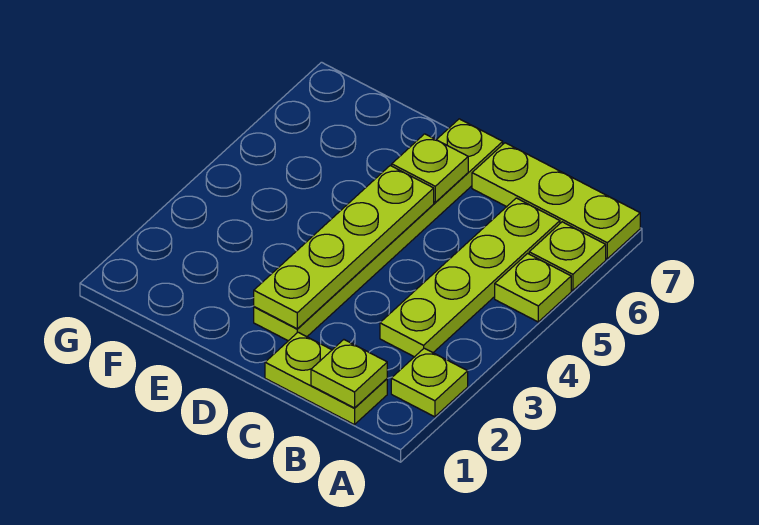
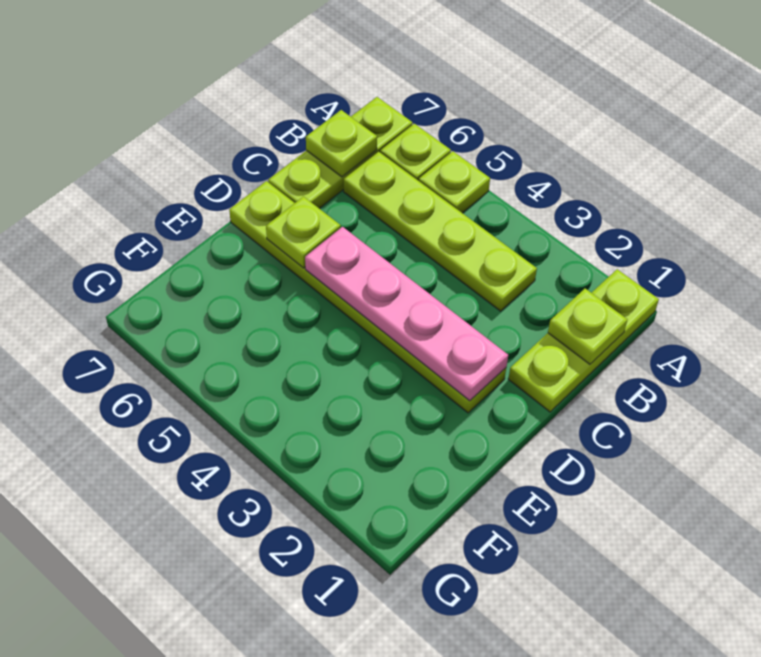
lime 1x1 plate [391,348,468,417] -> lime 1x1 plate moved to [306,110,377,177]
lime 1x2 plate [265,332,387,425] -> lime 1x3 plate [508,269,659,412]
lime 1x4 plate [254,166,434,329] -> pink 1x4 plate [305,227,508,401]

